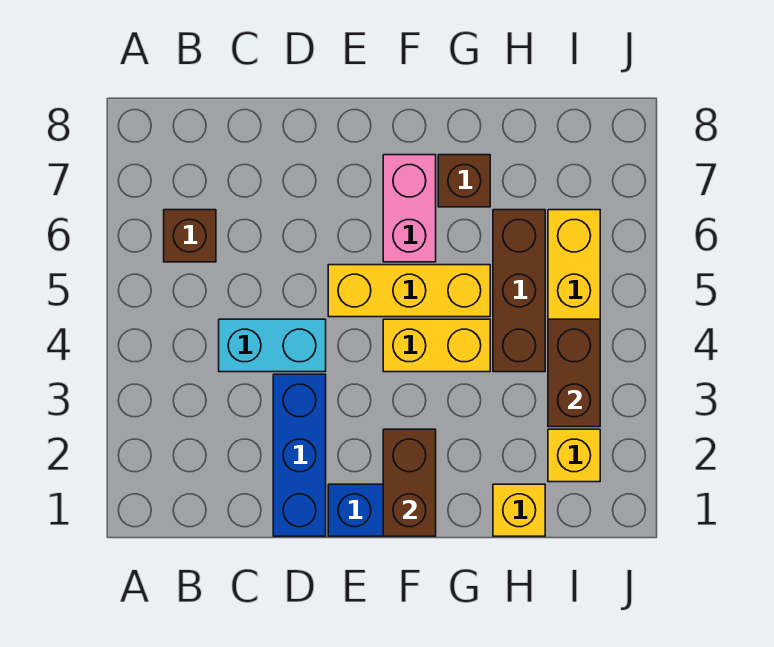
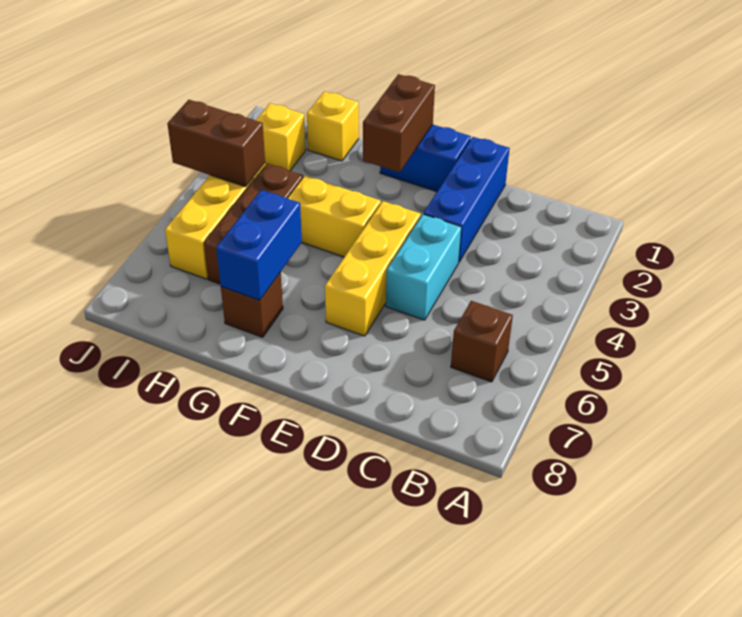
cyan 1x2 brick [219,319,326,372] -> cyan 1x2 brick turned to [386,214,461,320]
yellow 1x3 brick [328,265,490,317] -> yellow 1x3 brick turned to [325,201,421,336]
pink 1x2 brick [383,155,436,262] -> none
none -> blue 1x2 brick [216,190,302,300]
brown 1x2 brick [548,319,600,427] -> brown 1x2 brick turned to [167,100,265,187]

